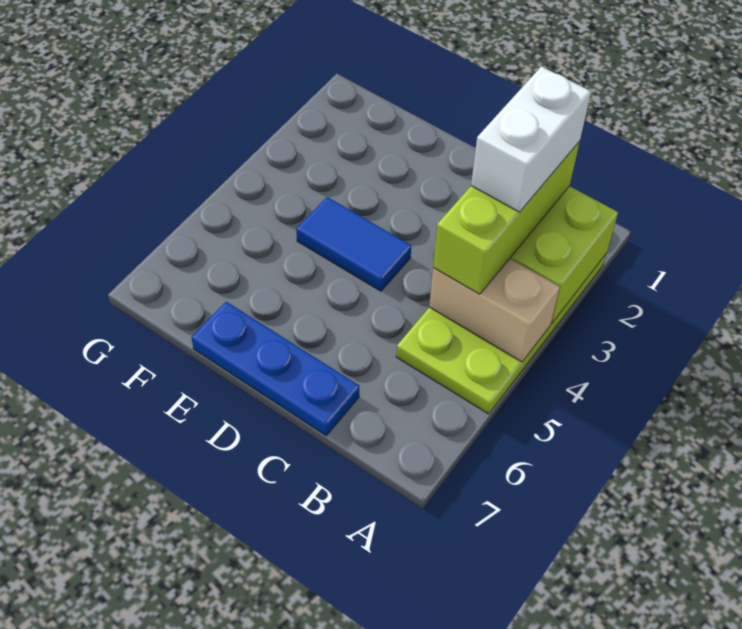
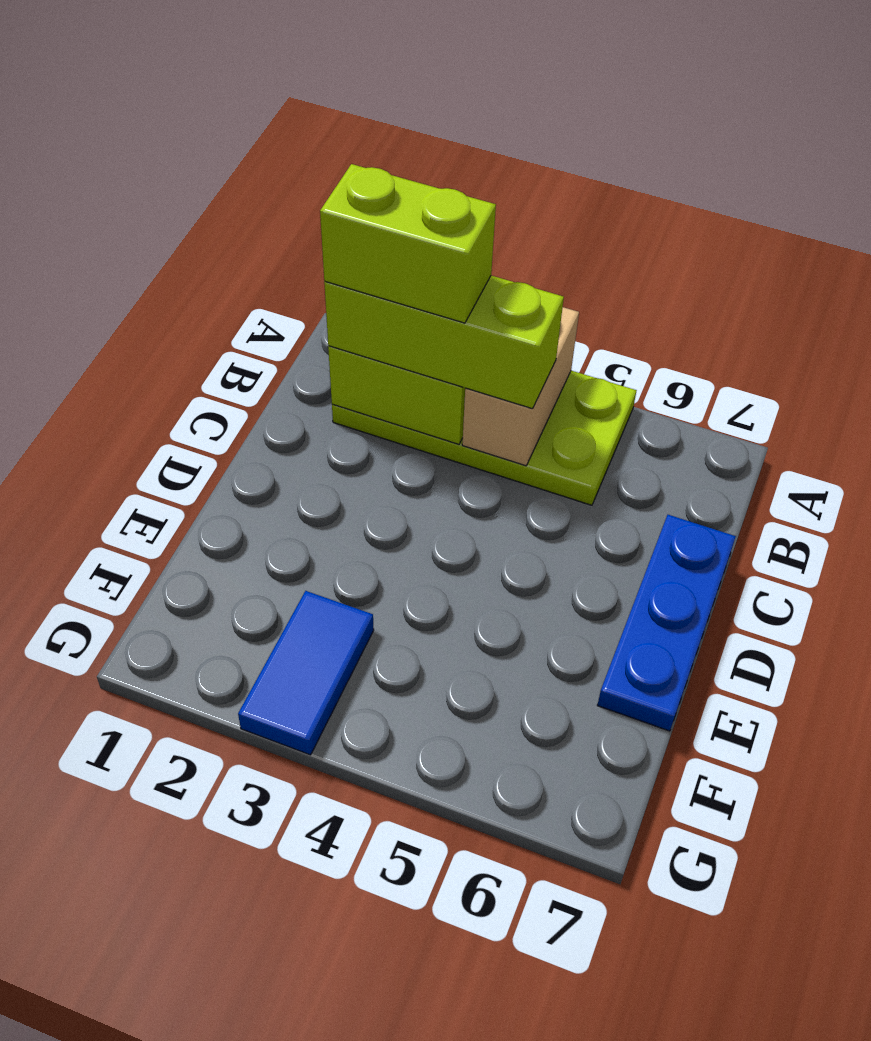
white 1x2 brick [471,67,591,212] -> lime 1x2 brick [320,164,496,323]
blue 1x2 tile [296,197,411,291] -> blue 1x2 tile moved to [238,591,374,755]

